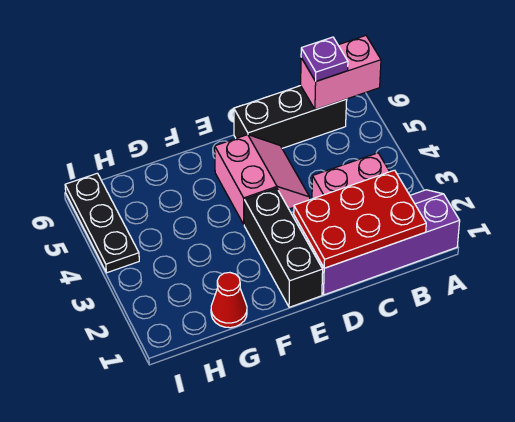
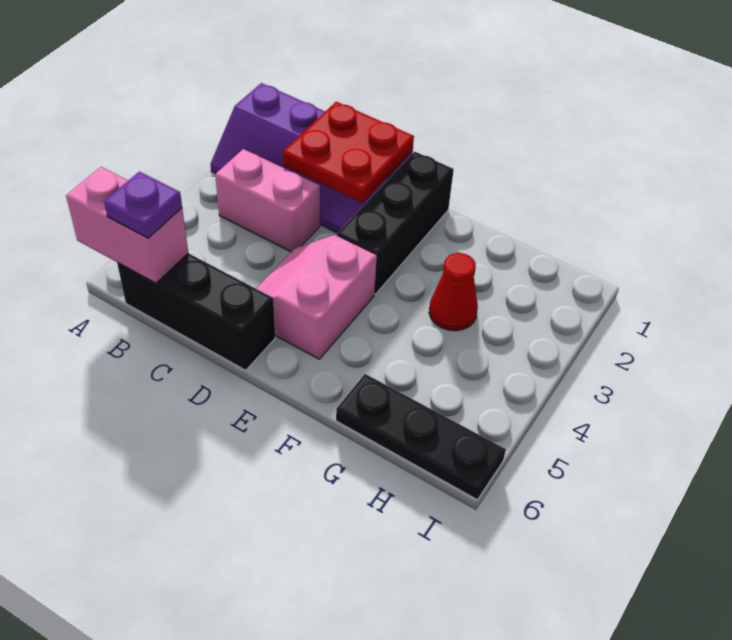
red 2x3 plate [294,170,426,268] -> red 2x2 plate [283,102,414,203]
red 1x1 cone [211,273,247,328] -> red 1x1 cone moved to [429,253,478,331]
black 1x3 plate [65,173,139,273] -> black 1x3 plate turned to [336,374,506,500]

